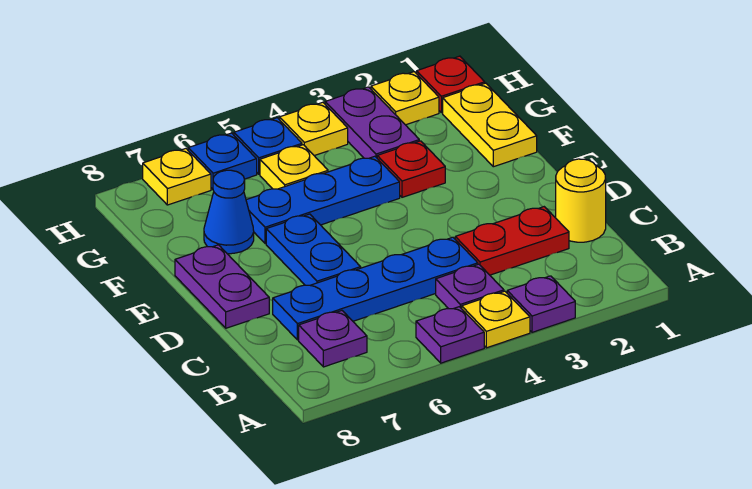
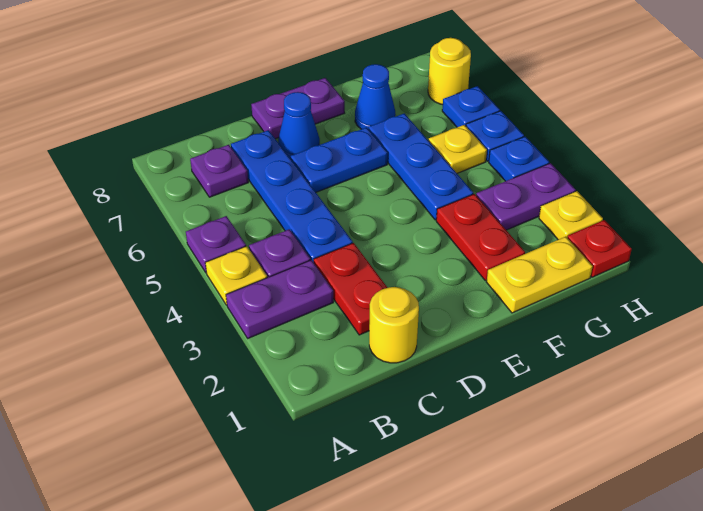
purple 1x1 plate [507,276,575,332] -> purple 1x2 plate [226,260,333,338]
none -> blue 1x1 cone [278,92,320,159]
red 1x1 plate [377,141,445,197] -> red 1x2 plate [436,194,525,281]
yellow 1x1 plate [280,102,348,156] -> blue 1x1 plate [489,137,549,181]
yellow 1x1 plate [143,149,211,205] -> yellow 1x1 round brick [428,38,471,105]

